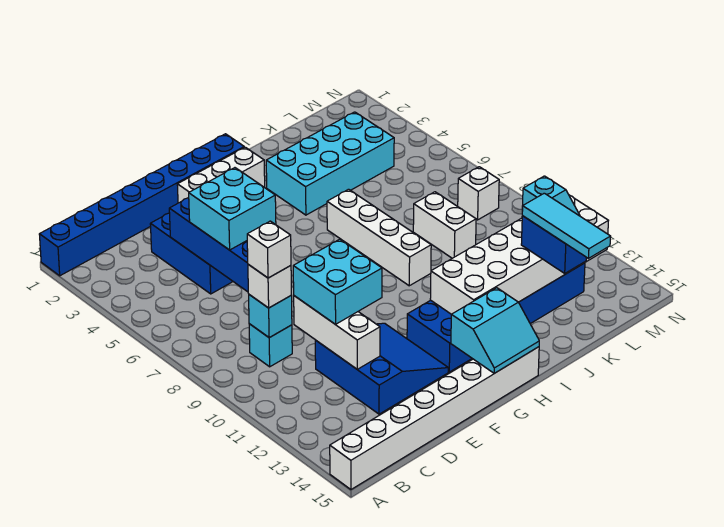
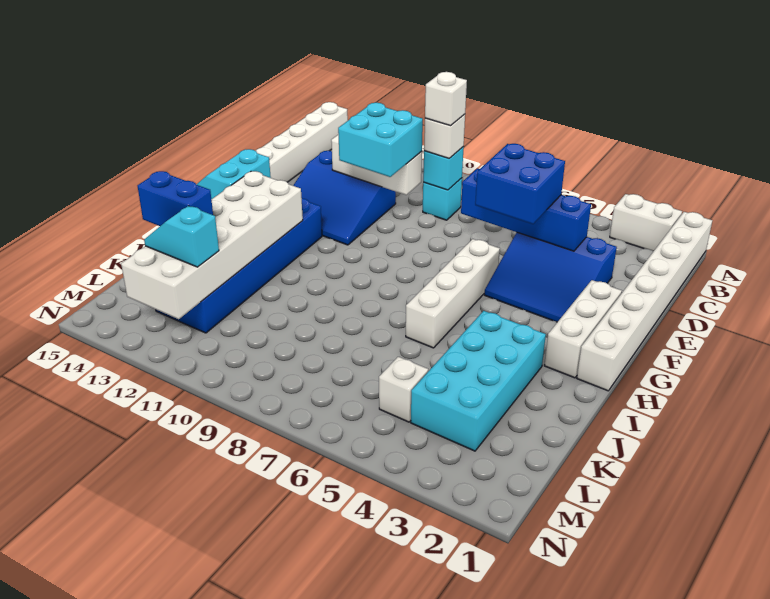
blue 1x8 brick [39,134,244,276] -> white 1x8 brick [577,212,712,391]
cyan 2x2 brick [189,168,276,250] -> blue 2x2 brick [475,144,565,224]
white 1x4 brick [327,189,431,286] -> white 1x4 brick turned to [406,239,500,348]
white 1x2 brick [413,192,476,258] -> white 1x2 brick moved to [610,194,682,251]
cyan 1x3 tile [522,193,611,258] -> none
white 1x1 brick [458,167,499,220] -> white 1x1 brick moved to [379,357,428,422]

